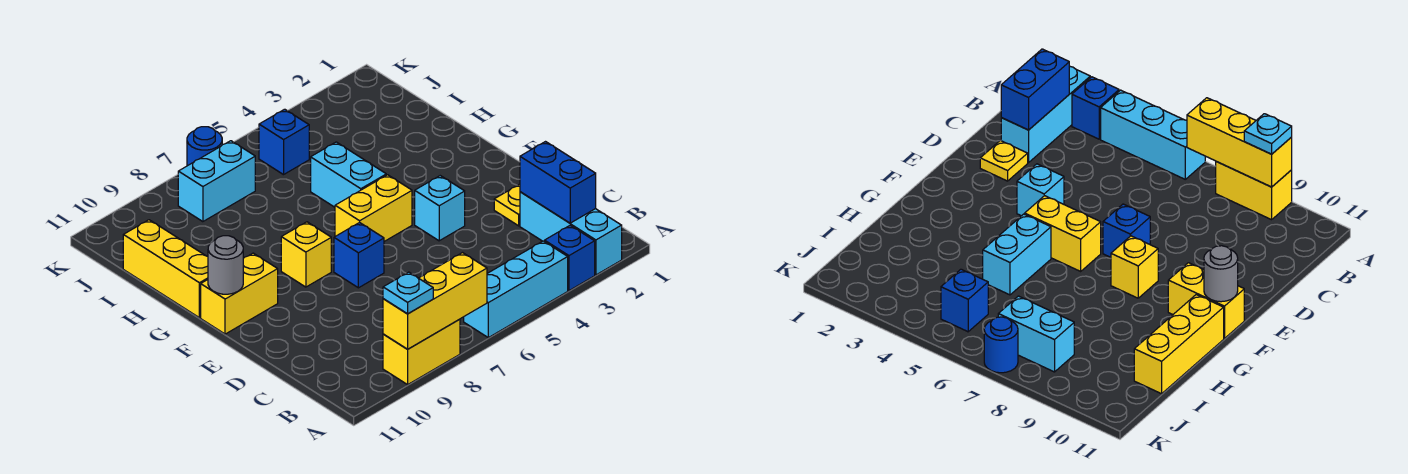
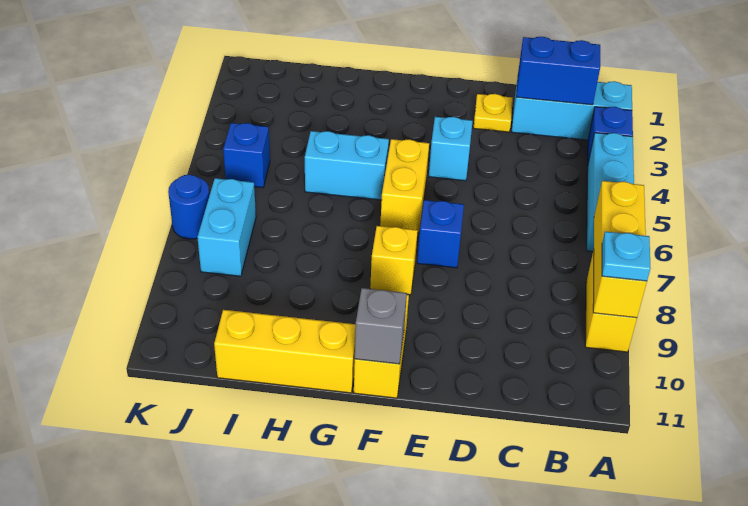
grey 1x1 round brick [208,236,243,294] -> grey 1x1 brick [355,288,407,364]

